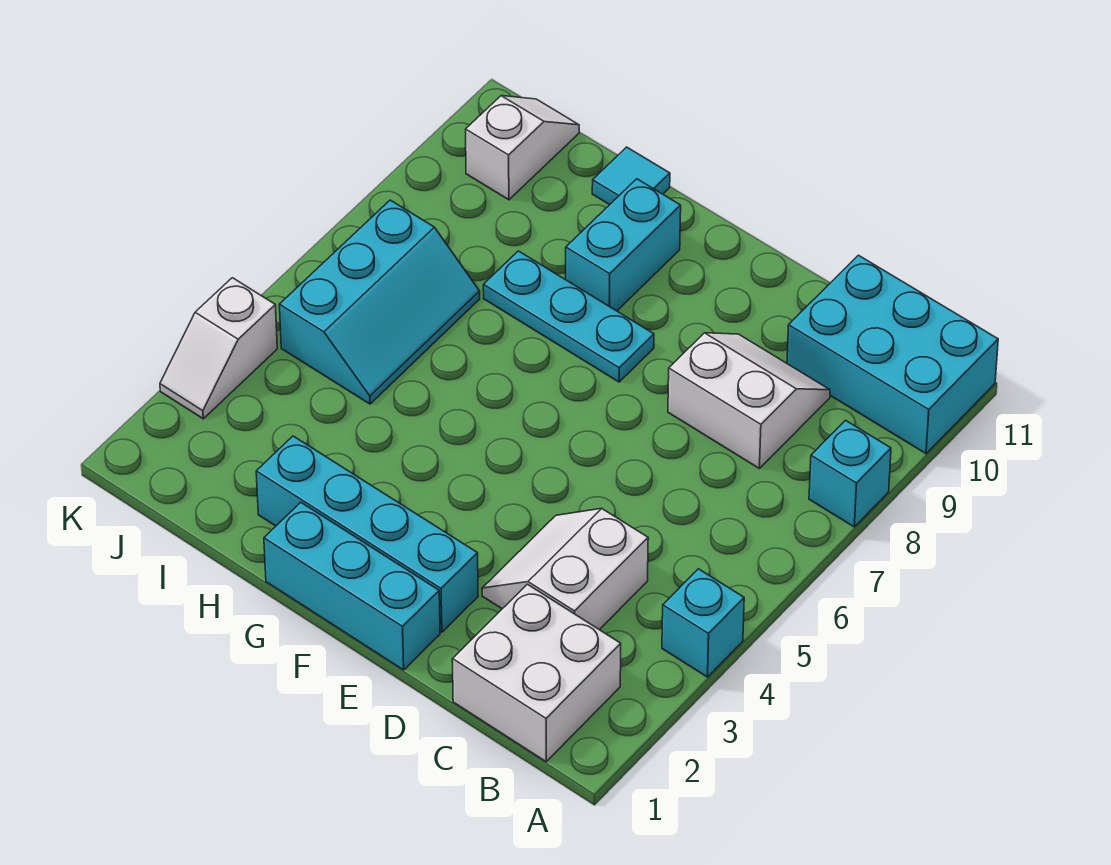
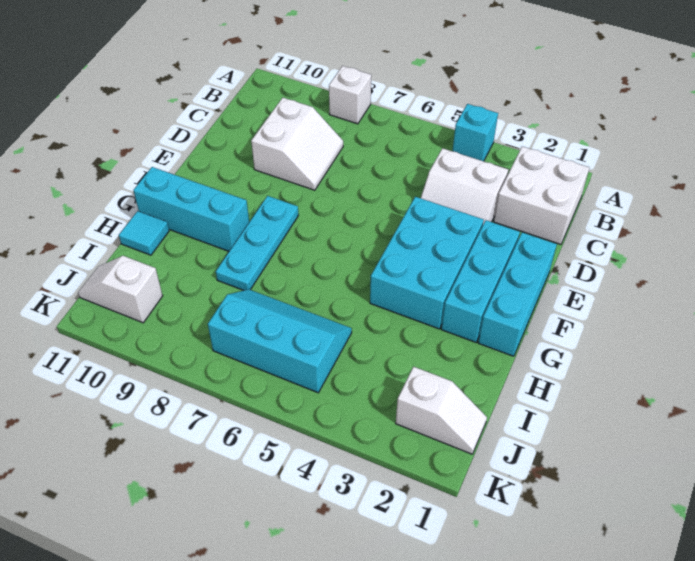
cyan 1x1 brick [809,420,891,527] -> white 1x1 brick [329,66,371,124]
cyan 2x3 brick [787,255,998,454] -> cyan 2x3 brick moved to [370,197,484,329]
white 2x2 slope [668,333,830,468] -> white 2x2 slope turned to [251,98,343,190]
cyan 1x4 brick [256,436,478,632] -> cyan 1x3 brick [441,220,520,342]
cyan 1x2 brick [566,179,681,311] -> cyan 1x3 brick [133,167,249,251]
white 1x2 slope [160,278,277,419] -> white 1x2 slope moved to [396,367,487,454]

